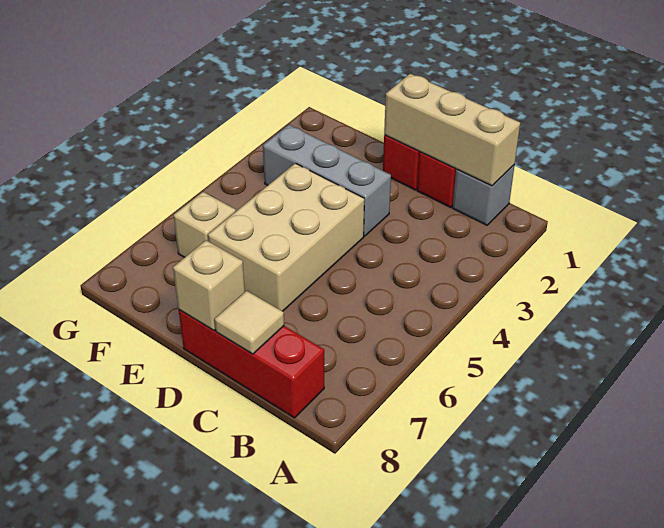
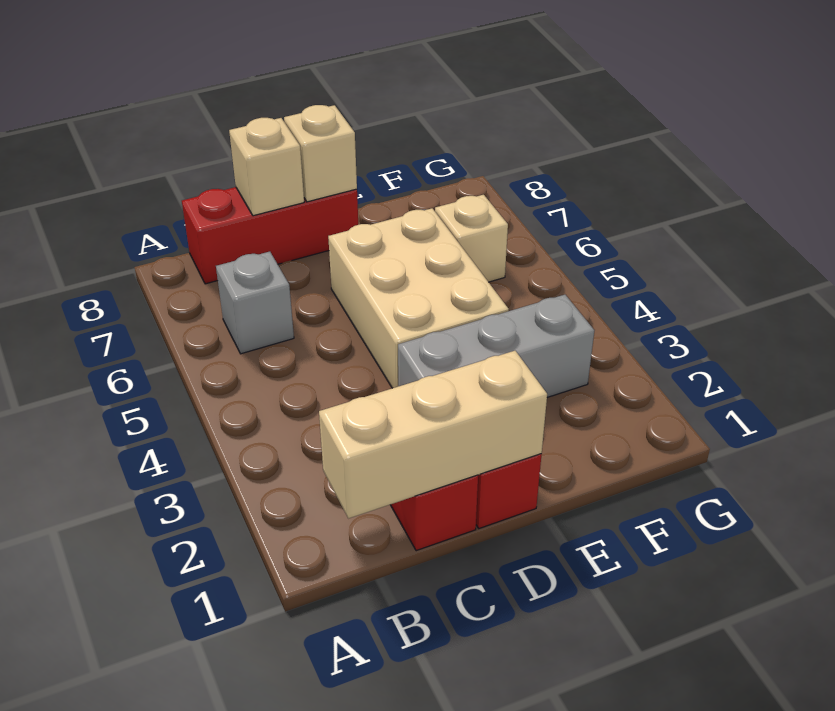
grey 1x1 brick [453,165,515,225] -> grey 1x1 brick moved to [216,252,294,354]
tan 1x1 tile [215,291,284,354] -> tan 1x1 brick [229,118,304,216]

